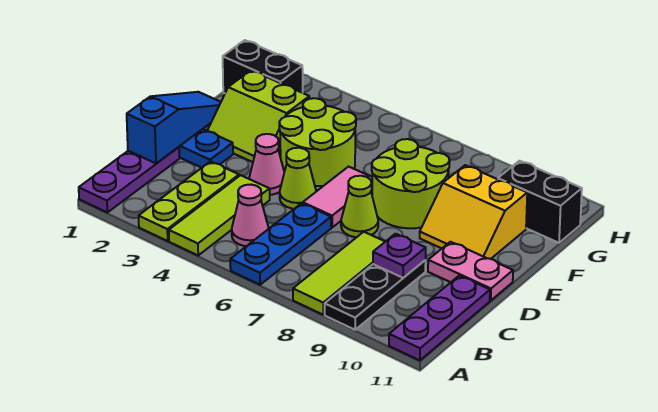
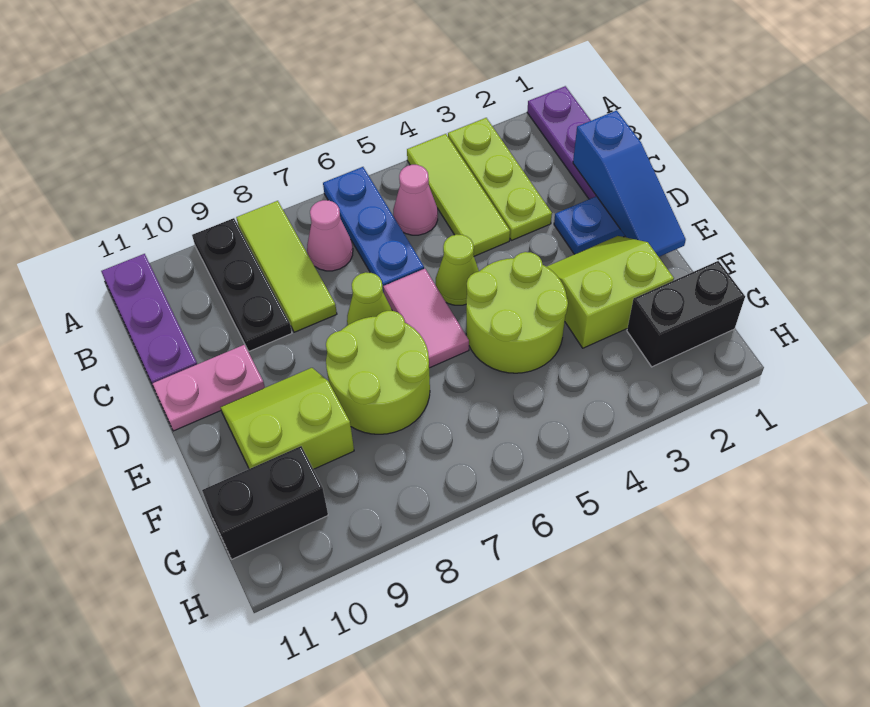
purple 1x1 plate [373,234,426,278] -> none
pink 1x1 cone [249,134,284,195] -> pink 1x1 cone moved to [307,200,353,271]
yellow 2x2 slope [420,165,527,259] -> lime 2x2 slope [220,368,354,469]

